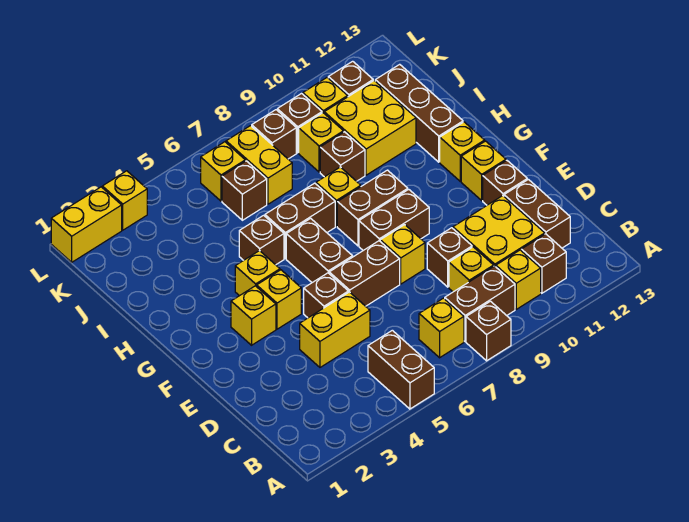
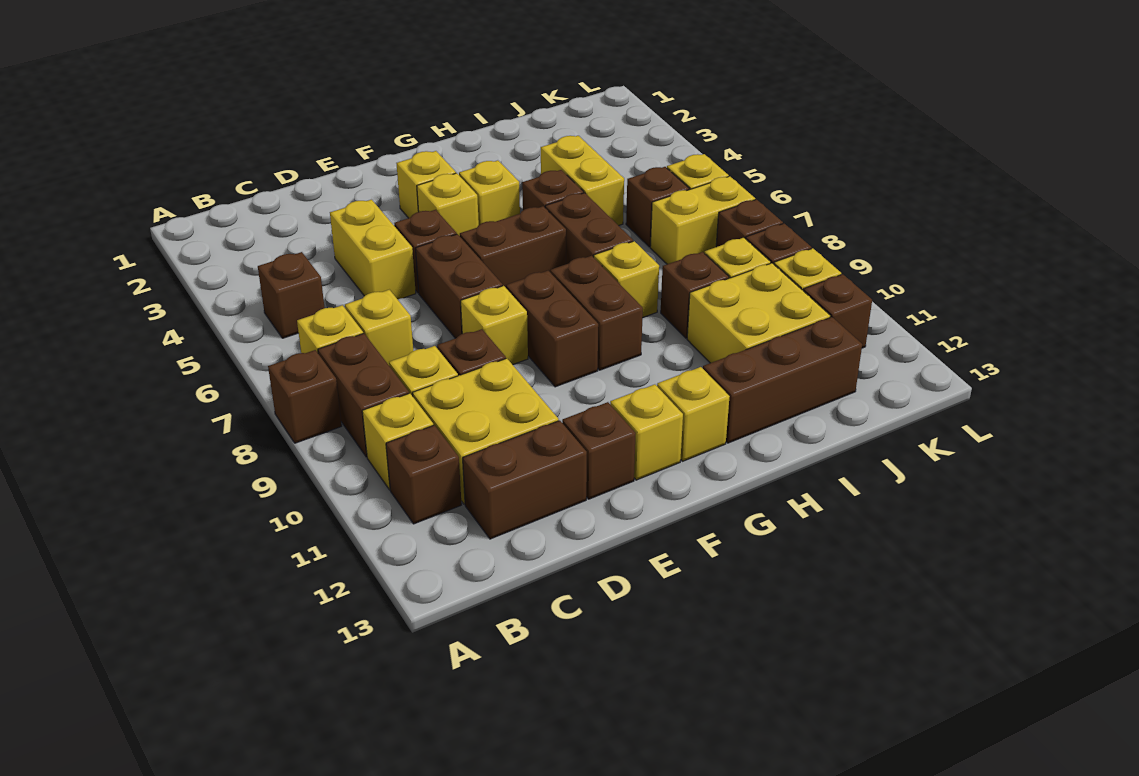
brown 1x2 brick [368,330,434,409] -> brown 1x1 brick [258,252,325,338]
yellow 1x2 brick [51,187,122,262] -> yellow 1x2 brick moved to [541,136,624,226]
yellow 1x1 brick [102,171,147,230] -> yellow 1x1 brick moved to [345,290,413,365]

